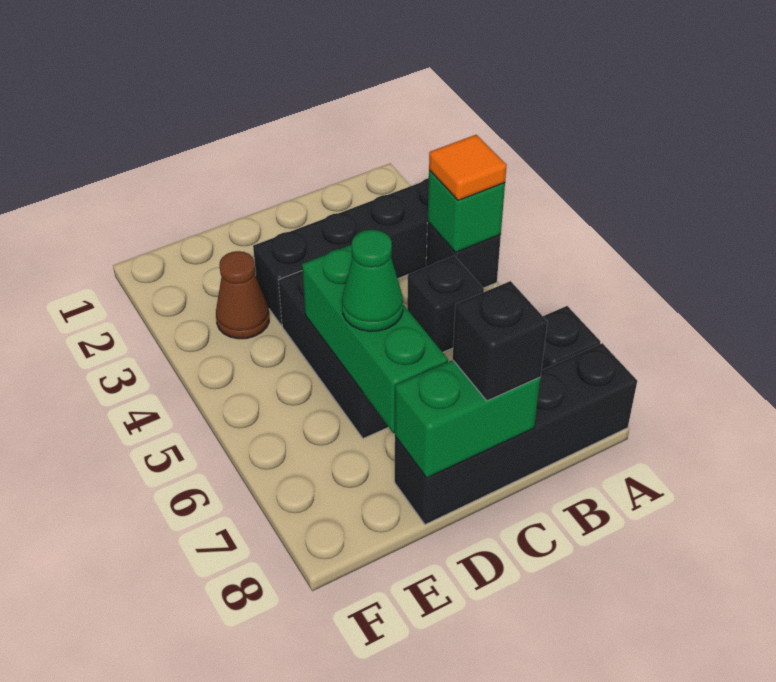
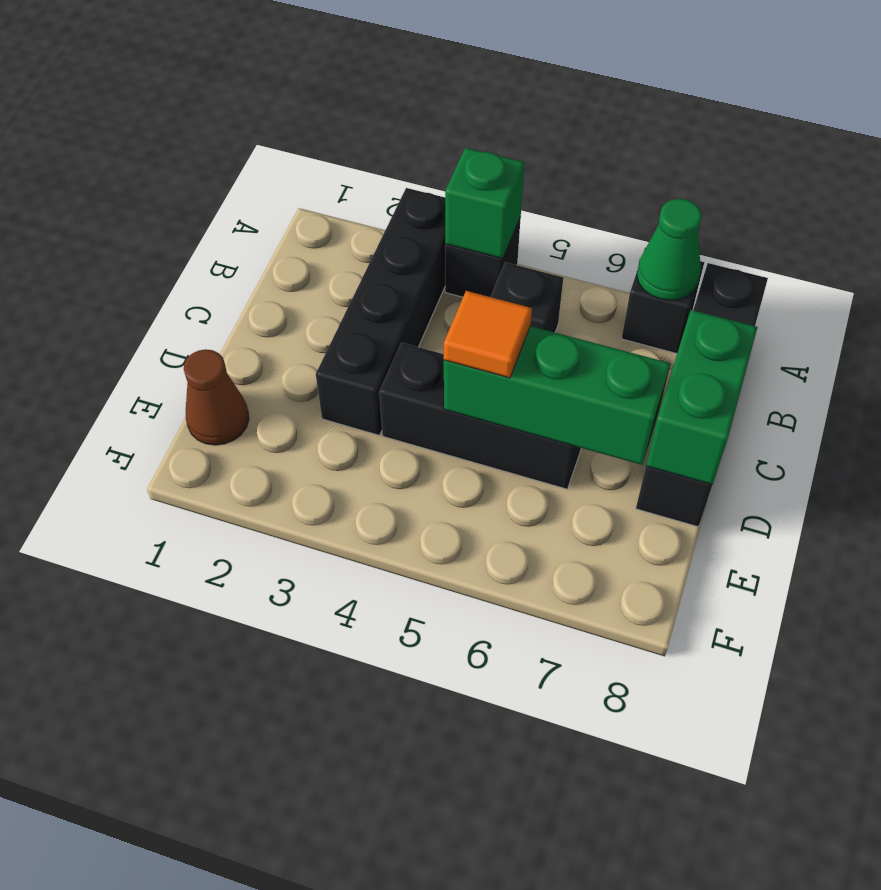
orange 1x1 tile [429,135,507,201] -> orange 1x1 tile moved to [444,291,532,378]
black 1x1 brick [453,281,547,401] -> none
green 1x1 cone [342,230,403,331] -> green 1x1 cone moved to [637,199,702,300]
brown 1x1 cone [216,251,269,339] -> brown 1x1 cone moved to [184,349,249,445]

